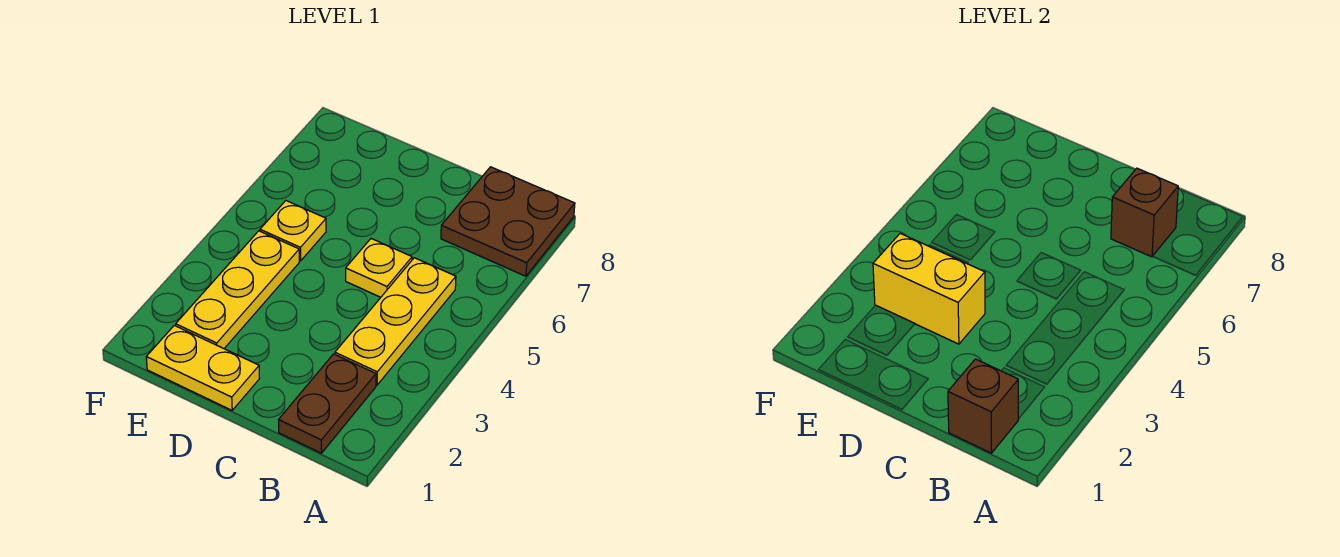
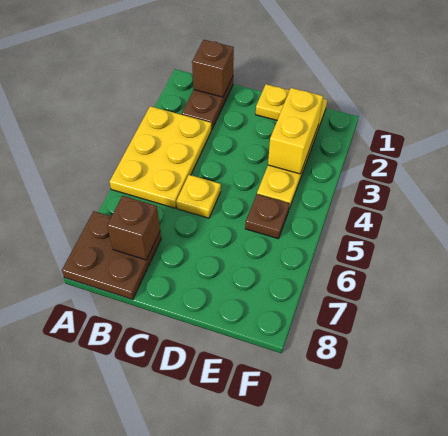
yellow 1x3 plate [335,258,456,385] -> yellow 2x3 plate [110,106,211,208]
yellow 1x2 brick [873,233,985,344] -> yellow 1x2 brick turned to [268,88,323,174]
yellow 1x1 plate [260,201,326,261] -> brown 1x1 plate [245,194,290,239]

